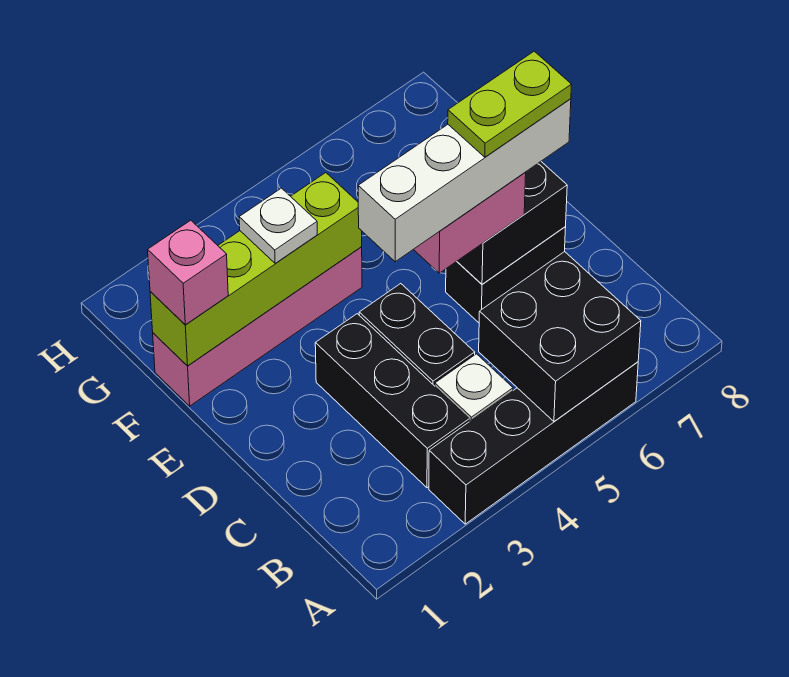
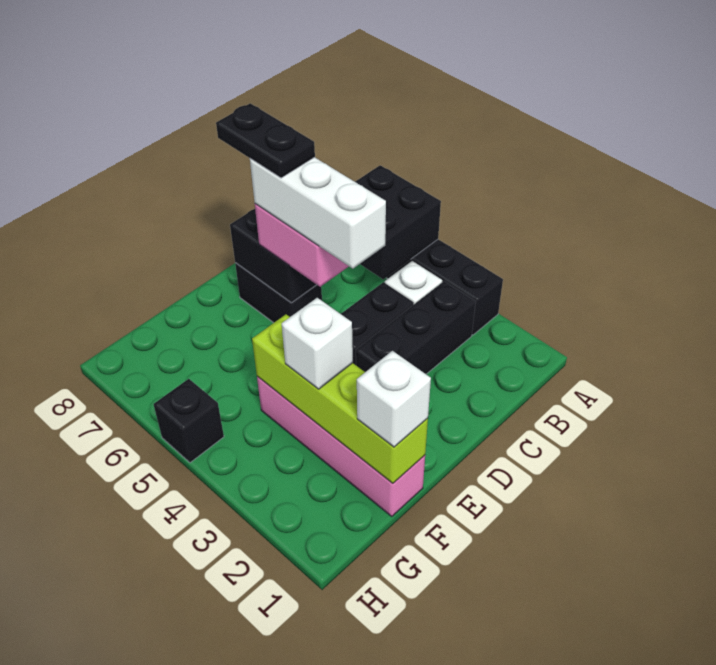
white 1x4 brick [358,99,571,262] -> white 1x3 brick [250,157,386,269]
lime 1x2 plate [448,51,572,157] -> black 1x2 plate [216,103,315,178]
pink 1x1 brick [148,220,228,325] -> white 1x1 brick [357,351,431,447]
white 1x1 plate [239,188,317,263] -> white 1x1 brick [282,298,353,389]
none -> black 1x1 brick [153,379,224,463]

